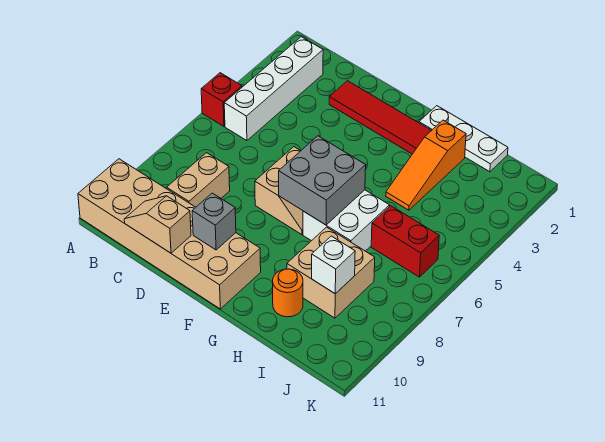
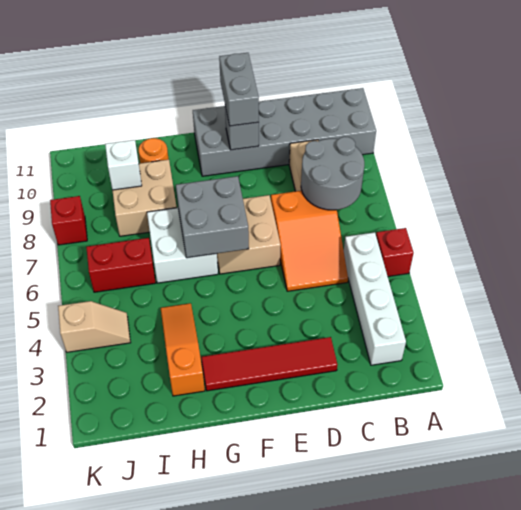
tan 2x6 brick [78,159,261,309] -> grey 2x6 brick [193,88,376,176]
none -> grey 2x2 round brick [301,137,364,210]
none -> orange 2x3 slope [271,190,348,291]
tan 1x2 slope [124,196,191,253] -> tan 1x2 slope moved to [58,301,131,352]
none -> grey 1x2 brick [219,53,259,126]
white 1x3 plate [419,106,508,172] -> none
none -> red 1x1 brick [50,196,87,245]

